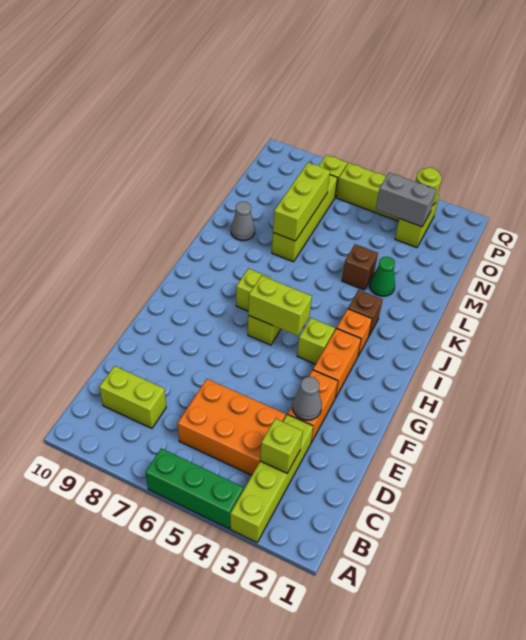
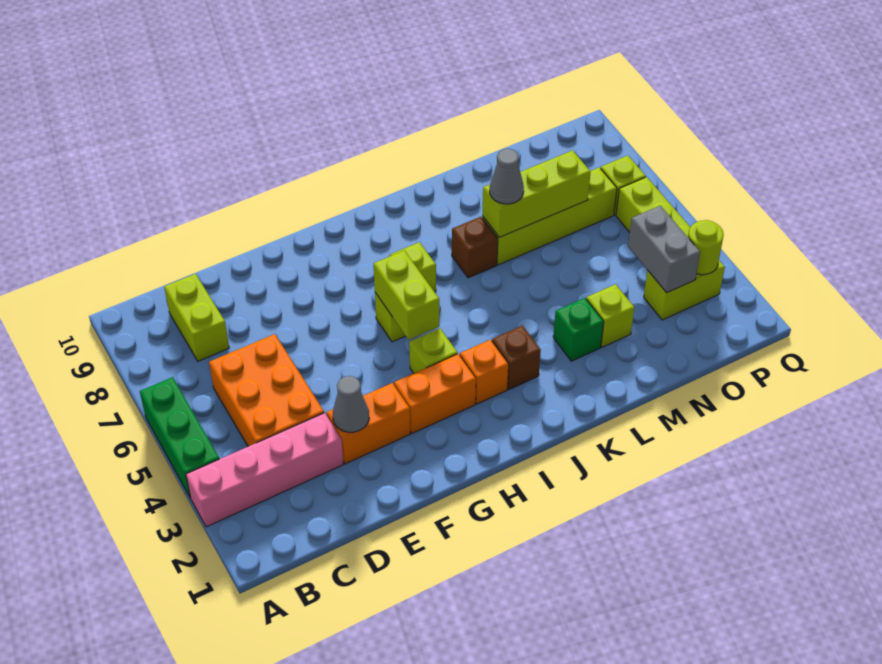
lime 1x4 brick [230,414,313,542] -> pink 1x4 brick [186,413,343,527]
lime 1x1 brick [260,419,303,473] -> lime 1x1 brick moved to [586,284,634,347]
green 1x1 cone [370,257,395,296] -> green 1x1 brick [553,298,604,361]
brown 1x1 brick [342,244,378,290] -> brown 1x1 brick moved to [452,217,498,278]
grey 1x1 cone [231,202,255,241] -> grey 1x1 cone moved to [490,149,524,204]

